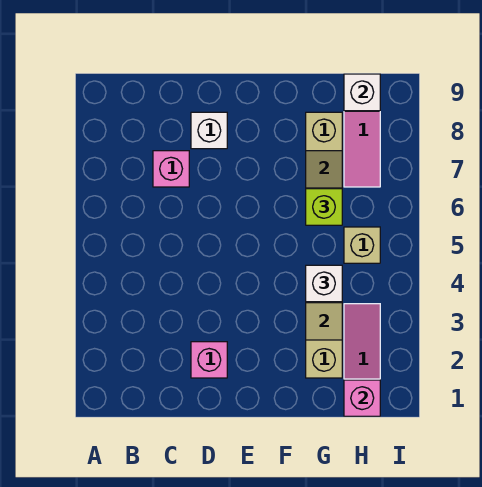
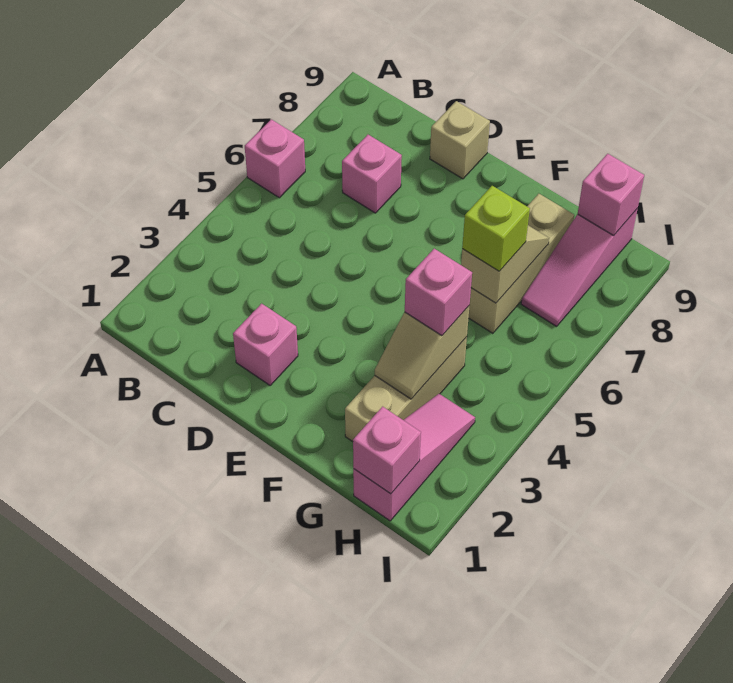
none -> pink 1x1 brick [245,119,305,198]
white 1x1 brick [191,112,227,149] -> none
white 1x1 brick [306,265,342,302] -> pink 1x1 brick [405,249,472,336]
tan 1x1 brick [344,227,380,263] -> tan 1x1 brick moved to [430,101,490,179]
white 1x1 brick [344,74,380,111] -> pink 1x1 brick [578,154,644,236]

